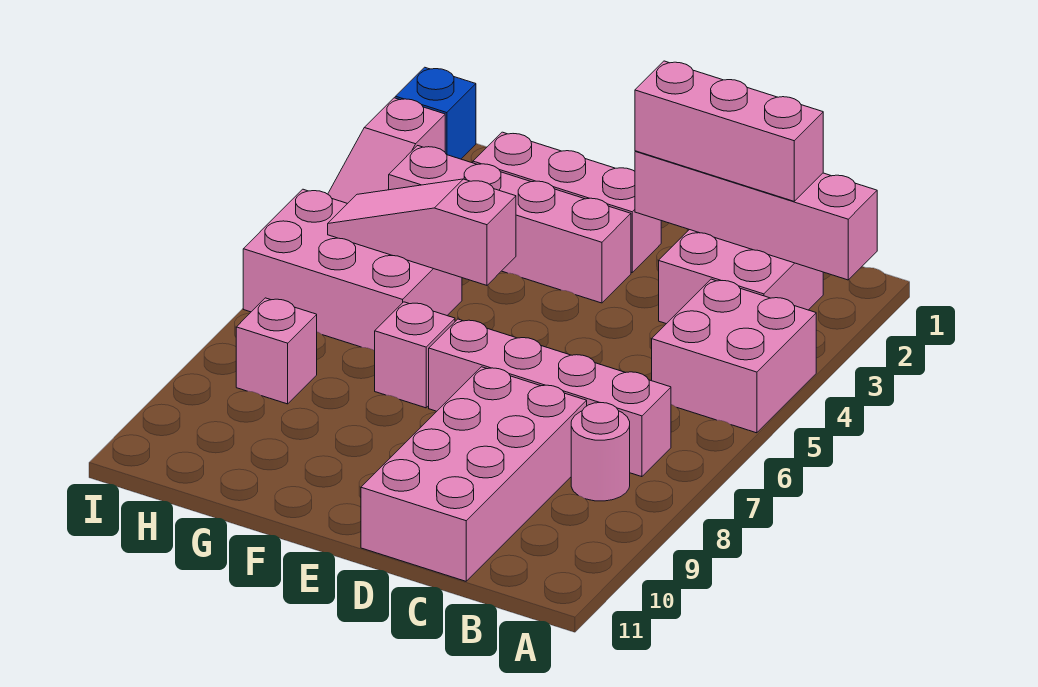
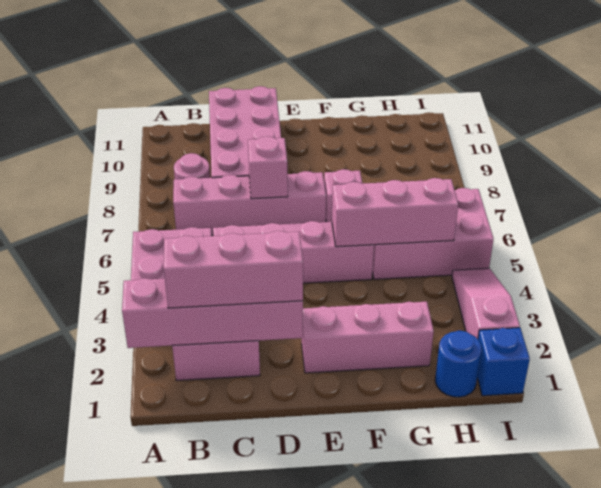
pink 1x4 brick [389,146,631,303] -> pink 1x4 brick moved to [213,221,374,283]
pink 1x3 slope [328,179,516,285] -> pink 1x3 brick [332,178,458,247]
none -> blue 1x1 round brick [435,331,482,397]
pink 1x1 brick [236,298,317,404] -> pink 1x1 brick moved to [248,136,288,199]

